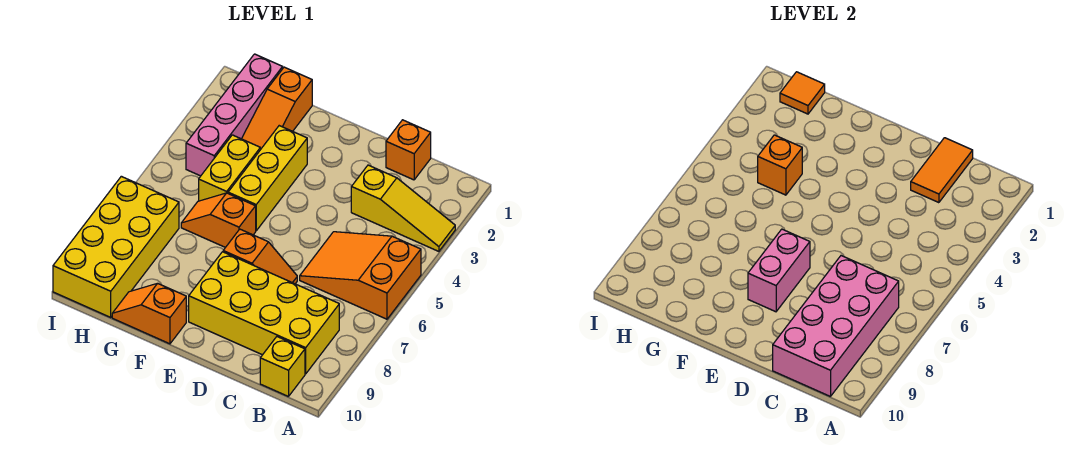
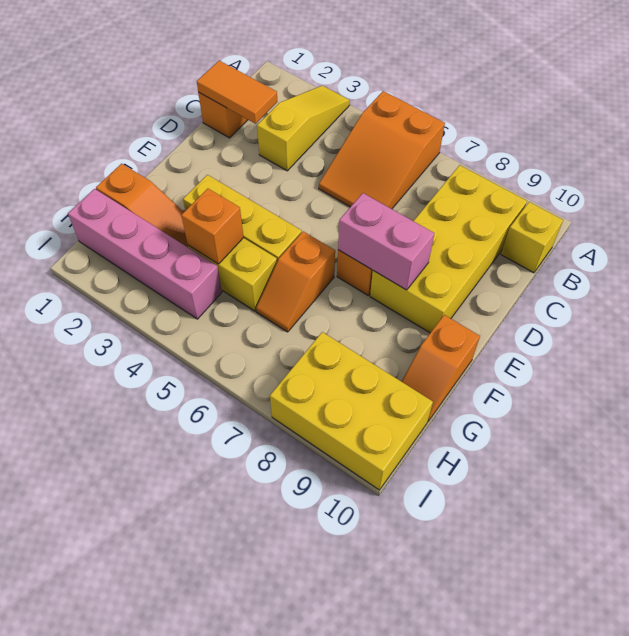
pink 2x4 brick [773,256,899,397] -> none
orange 1x1 tile [780,72,825,114] -> none
yellow 2x4 brick [53,176,179,317] -> yellow 2x3 brick [270,332,433,490]

